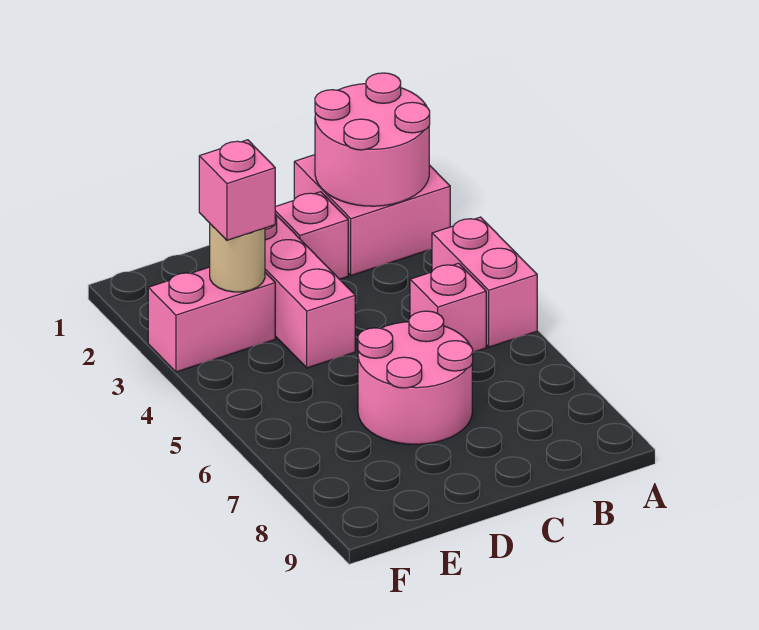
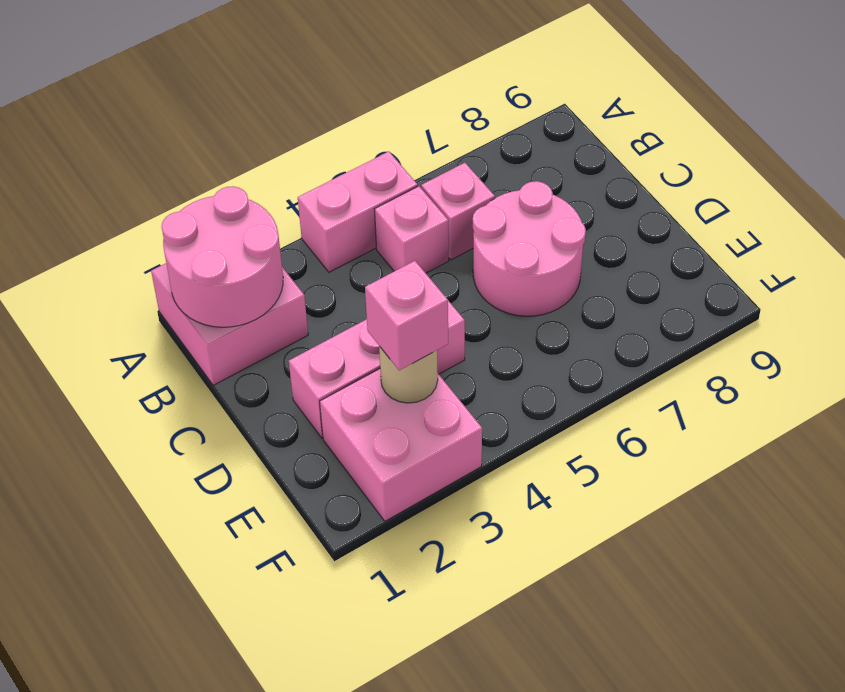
pink 1x1 brick [275,192,348,279] -> pink 1x1 brick moved to [421,163,495,260]
pink 1x2 brick [148,267,275,372] -> pink 2x2 brick [320,369,482,521]

